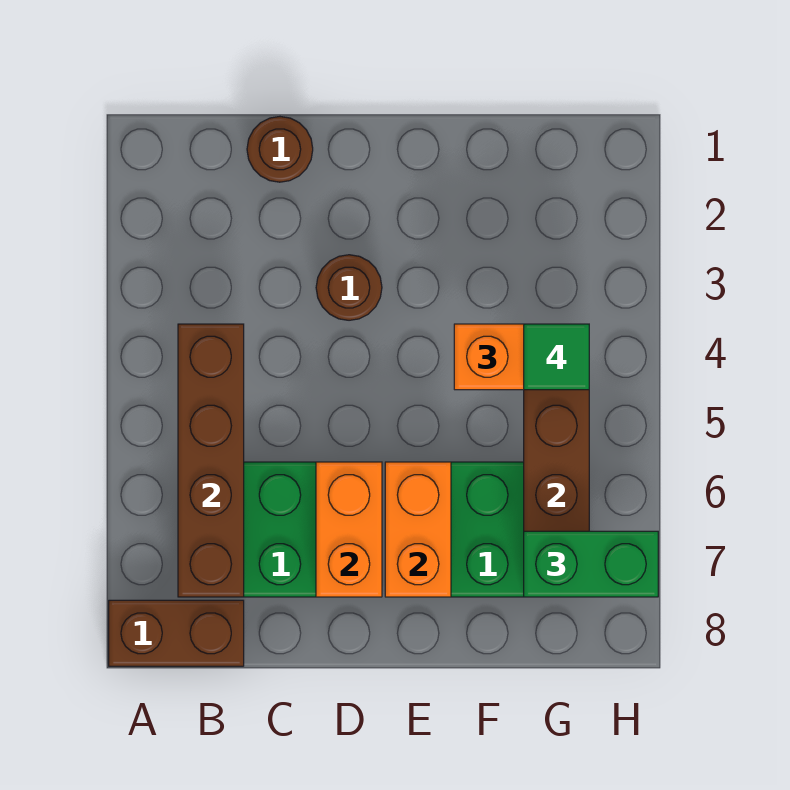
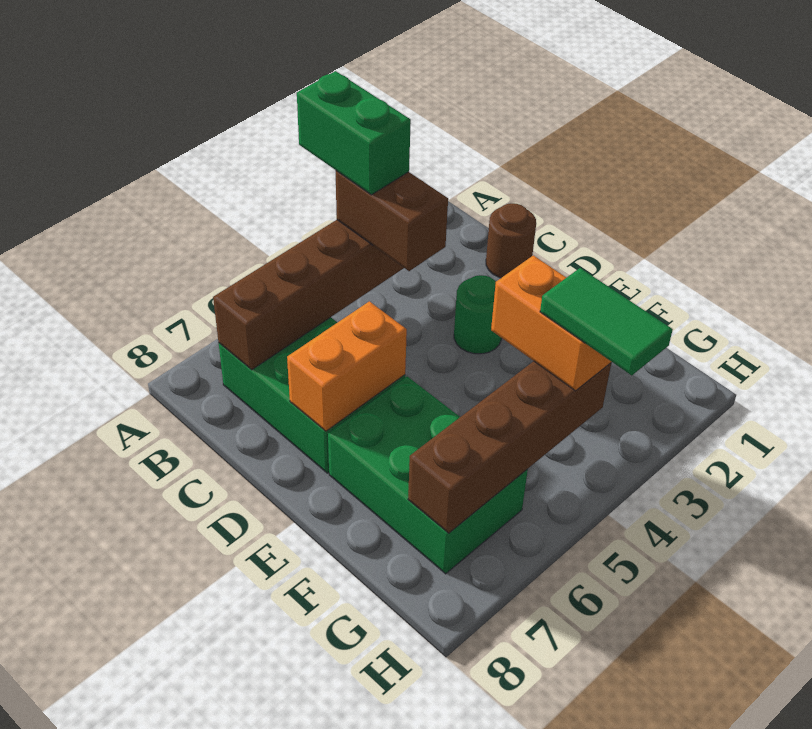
brown 1x2 brick [109,600,244,666] -> brown 1x2 brick moved to [336,171,448,271]
brown 1x1 round brick [316,255,382,320] -> green 1x1 round brick [454,275,501,354]
orange 1x2 brick [385,462,451,597] -> none
green 1x1 tile [524,324,589,390] -> green 1x2 tile [540,268,673,376]
green 1x2 brick [524,531,658,597] -> green 1x2 brick moved to [297,71,411,195]

